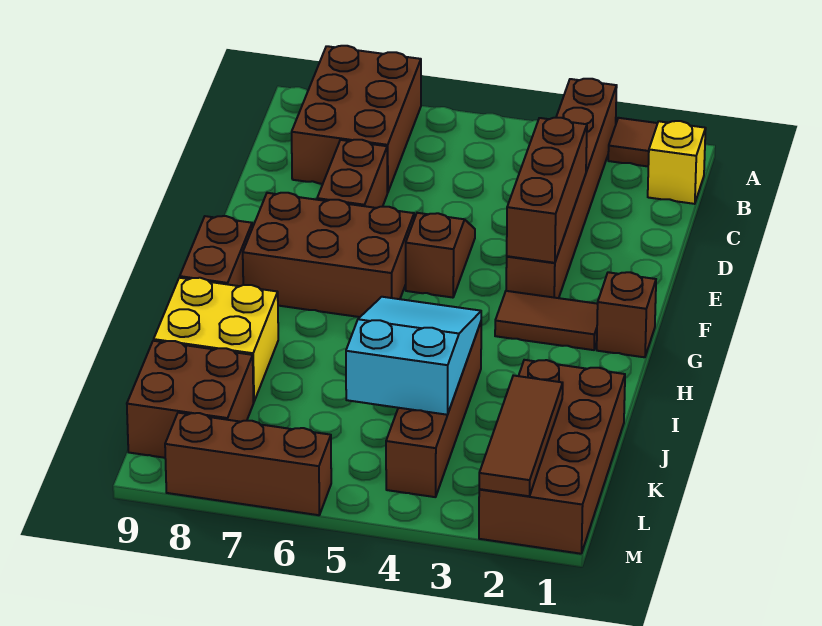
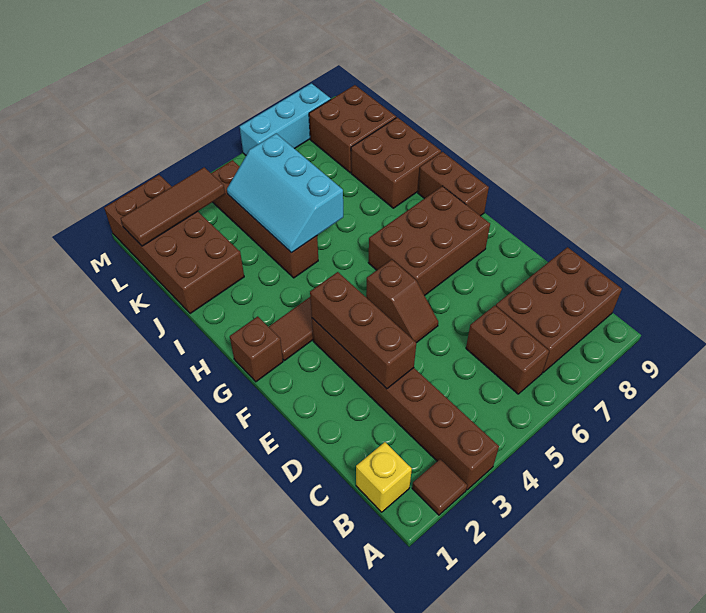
brown 2x3 brick [292,46,421,193] -> brown 2x3 brick turned to [496,247,622,373]
brown 1x2 brick [317,140,387,208] -> brown 1x2 brick moved to [466,305,549,394]
cyan 2x3 slope [346,297,481,415] -> cyan 2x3 slope turned to [227,134,343,253]
yellow 2x2 brick [154,278,278,402] -> brown 2x2 brick [351,117,441,208]
brown 1x3 tile [479,375,563,496] -> brown 1x3 tile turned to [121,167,225,246]
brown 1x3 brick [165,413,331,515] -> cyan 1x3 brick [240,83,331,155]

